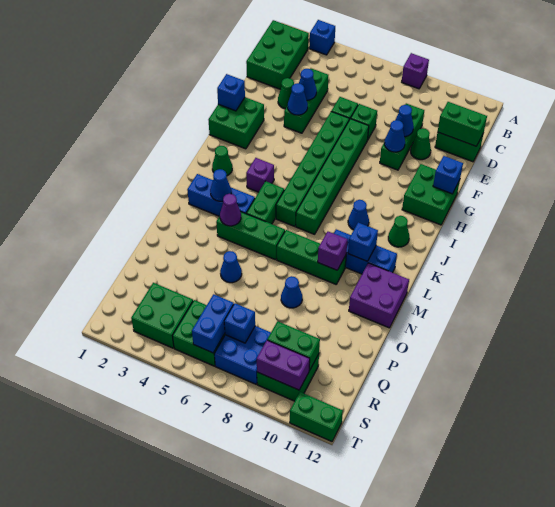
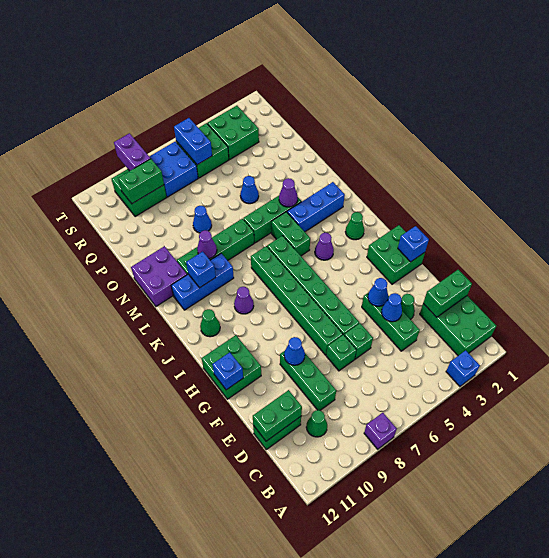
blue 1x1 cone [396,105,414,137] -> none
green 1x1 cone [411,128,431,160] -> green 1x1 cone moved to [306,410,327,437]
purple 1x1 brick [246,158,274,192] -> purple 1x1 cone [315,233,334,260]
blue 1x1 cone [348,200,369,230] -> purple 1x1 cone [234,287,254,314]
blue 1x1 cone [210,169,231,201] -> none
green 1x3 brick [277,230,346,284] -> green 1x4 brick [177,219,254,275]
purple 1x1 brick [318,232,348,270] -> purple 1x1 cone [197,230,217,259]
blue 1x1 brick [224,303,255,343] -> none
purple 1x2 brick [257,340,310,390] -> purple 1x2 brick turned to [114,133,151,171]
green 1x2 brick [290,392,343,441] -> green 1x2 brick moved to [423,270,472,317]

